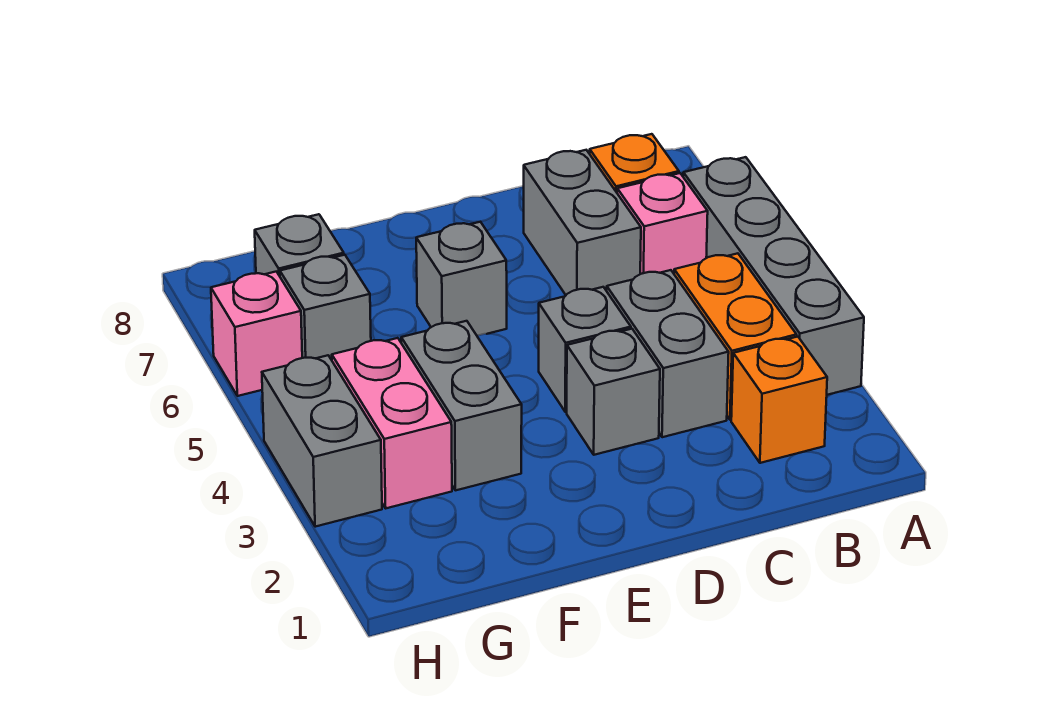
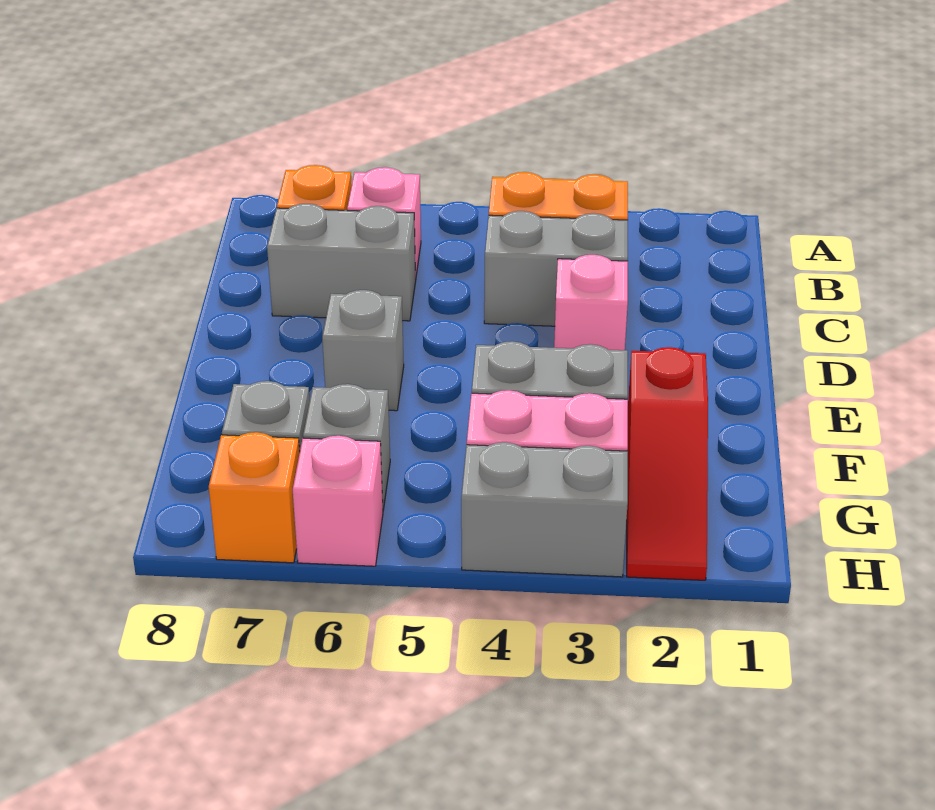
grey 1x4 brick [683,157,864,395] -> none
orange 1x1 brick [731,337,827,463] -> orange 1x1 brick moved to [209,432,300,563]
grey 1x1 brick [567,329,660,455] -> pink 1x1 brick [554,255,628,350]
grey 1x1 brick [539,287,631,412] -> none
none -> red 1x3 slope [627,347,708,580]

